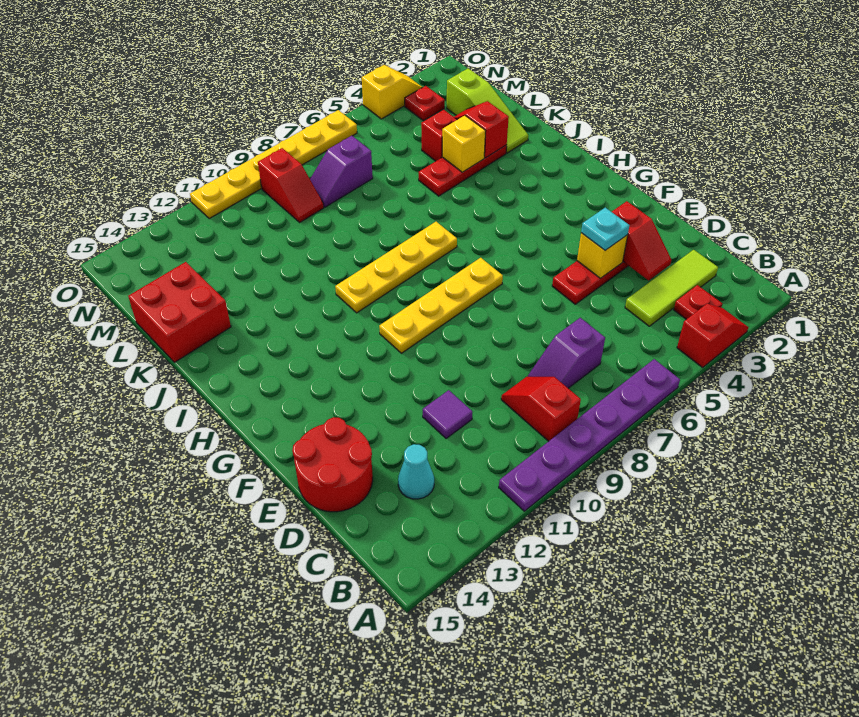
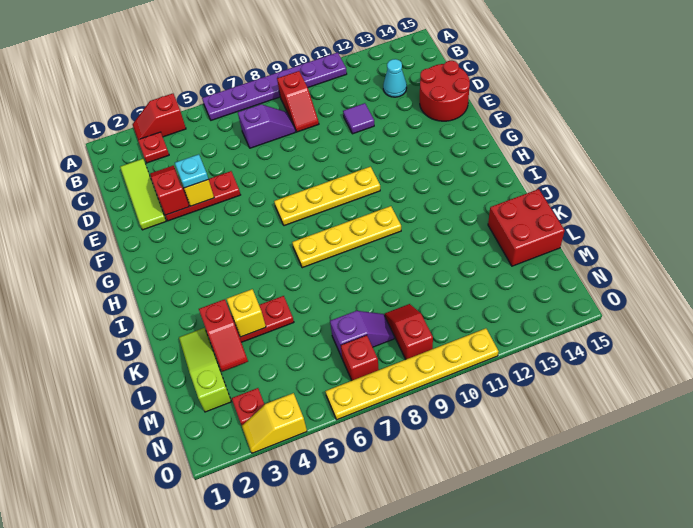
lime 1x3 tile [625,250,718,326] -> lime 1x3 tile turned to [120,159,166,230]
red 1x1 brick [421,109,457,161] -> red 1x1 brick moved to [341,335,379,380]

